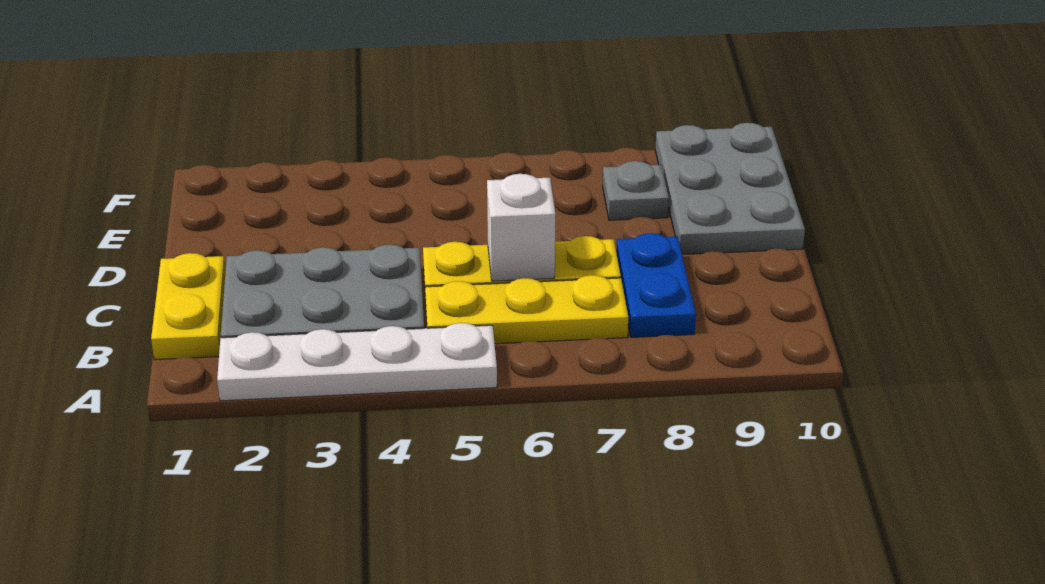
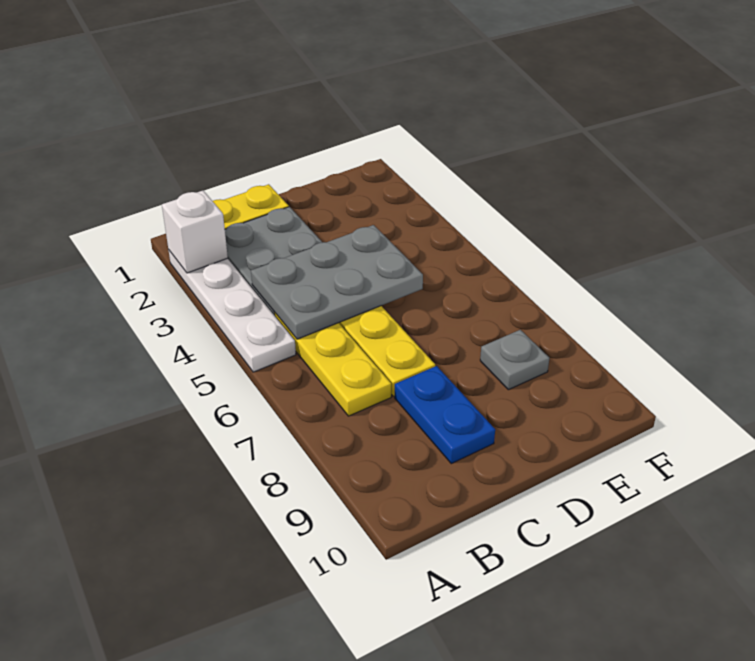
blue 1x2 plate [616,233,696,337] -> blue 1x2 plate turned to [395,366,495,464]
white 1x1 brick [487,174,556,281] -> white 1x1 brick moved to [162,191,228,273]
grey 2x3 plate [655,123,805,254] -> grey 2x3 plate moved to [251,225,423,339]

